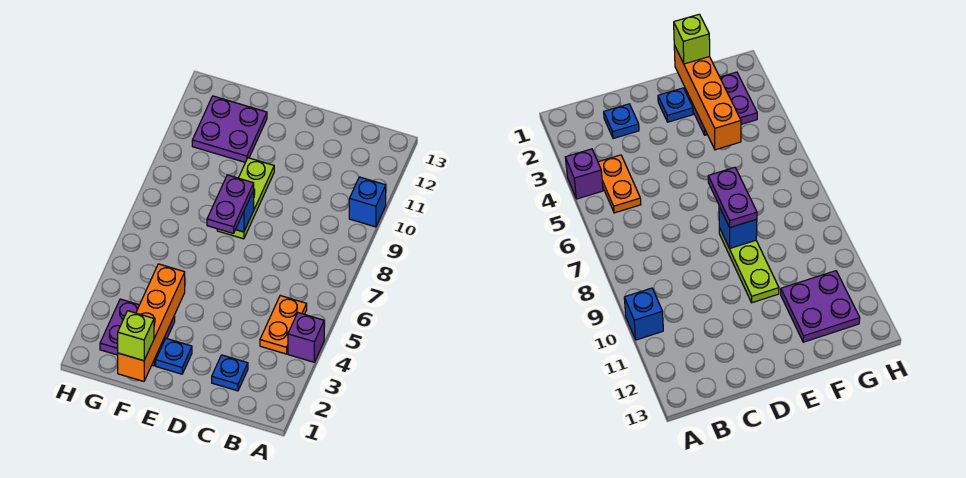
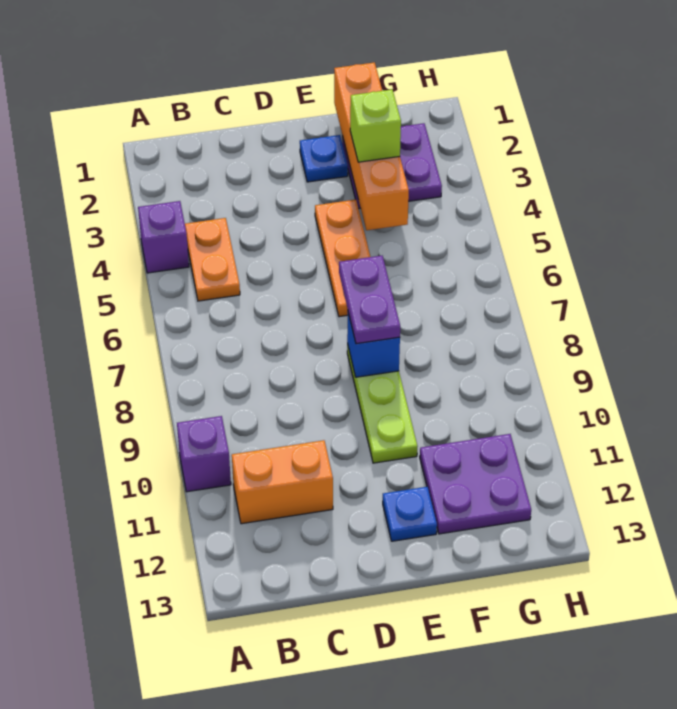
blue 1x1 brick [349,177,386,227] -> purple 1x1 brick [177,416,231,492]
none -> orange 1x2 brick [232,440,333,524]
blue 1x1 plate [212,355,248,391] -> blue 1x1 plate moved to [383,487,437,541]
none -> orange 1x3 plate [315,199,370,317]
lime 1x1 brick [118,311,154,361] -> lime 1x1 brick moved to [350,90,401,162]

